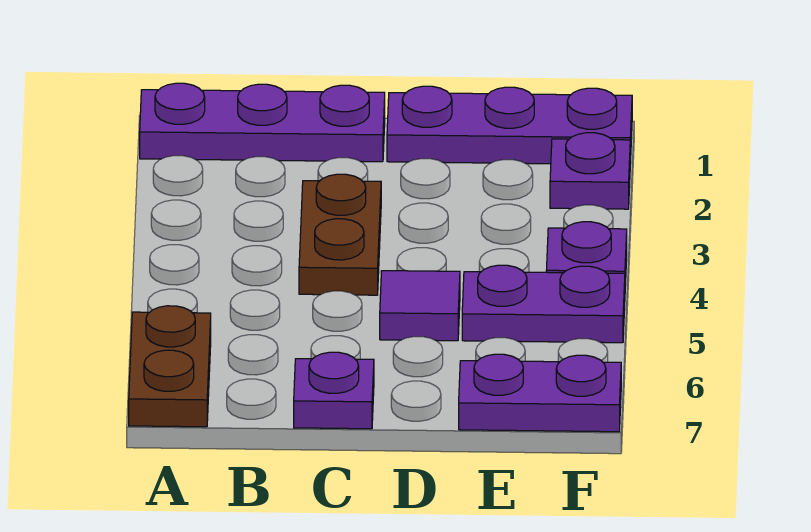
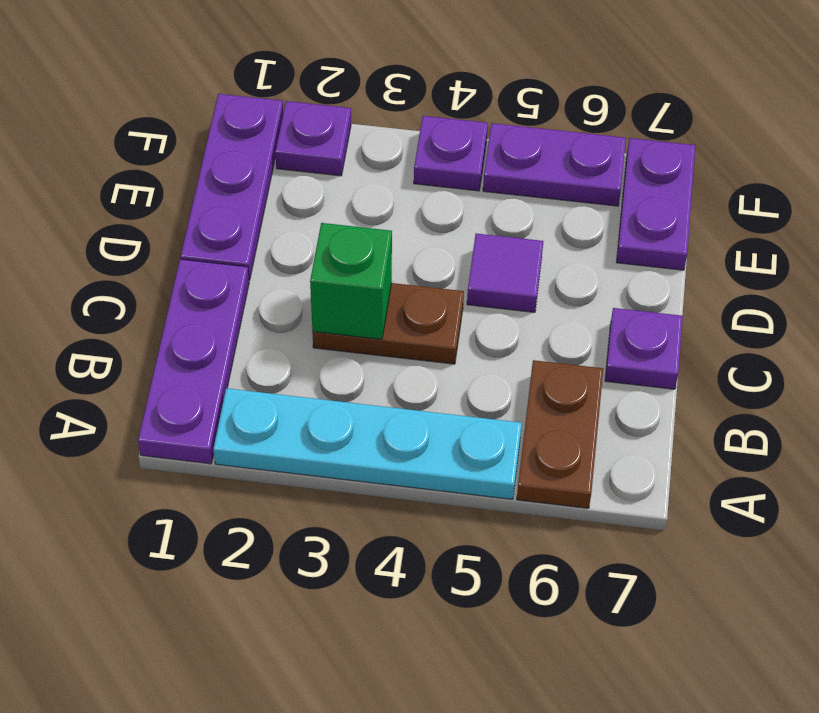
none -> cyan 1x4 plate [213,388,522,499]
brown 1x2 plate [129,306,211,427] -> brown 1x2 plate turned to [517,360,603,508]
none -> green 1x1 brick [310,223,392,339]
purple 1x2 plate [462,265,625,343] -> purple 1x2 plate turned to [483,123,626,206]

